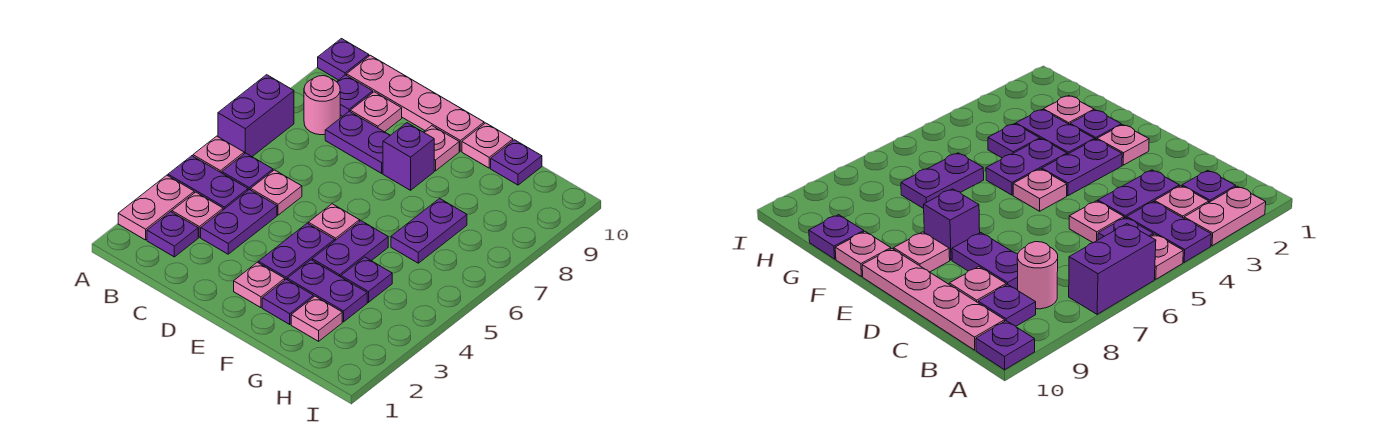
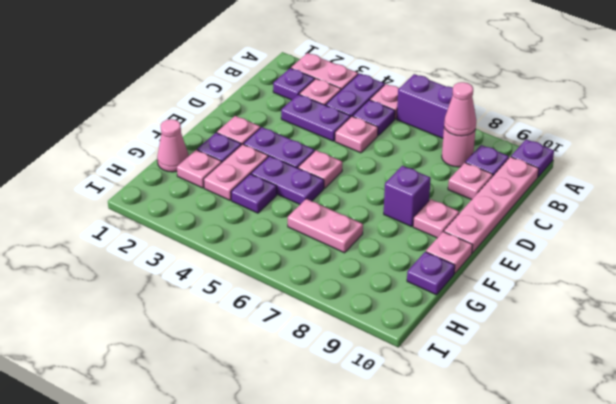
none -> pink 1x1 cone [444,82,476,136]
purple 1x2 plate [325,111,390,173] -> none
purple 1x2 plate [287,260,367,322] -> pink 1x2 plate [204,144,268,200]
none -> pink 1x1 cone [157,119,189,172]
purple 1x2 plate [391,198,467,263] -> pink 1x2 plate [288,199,363,253]

